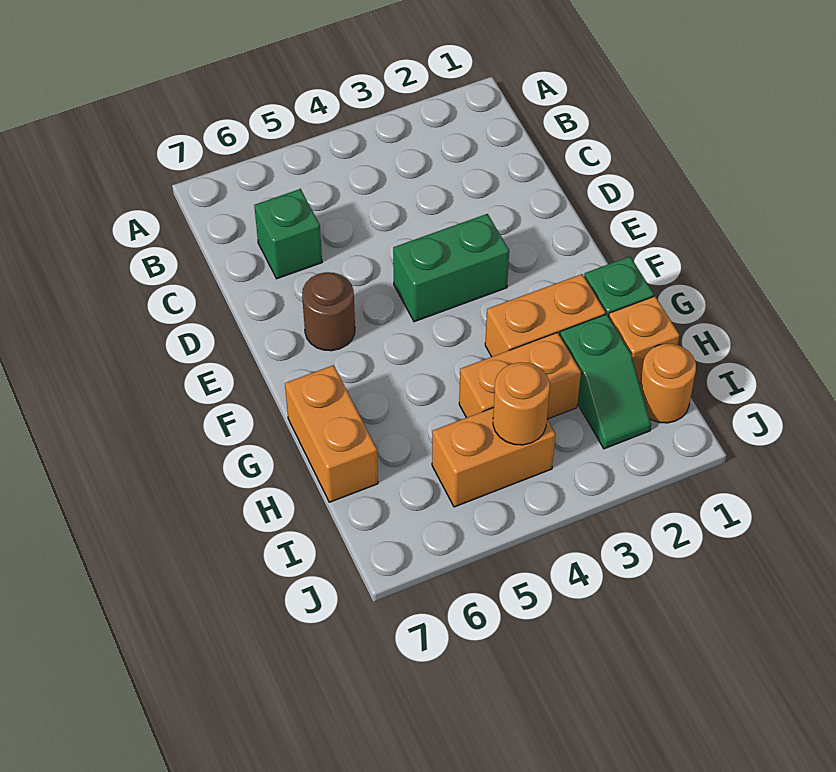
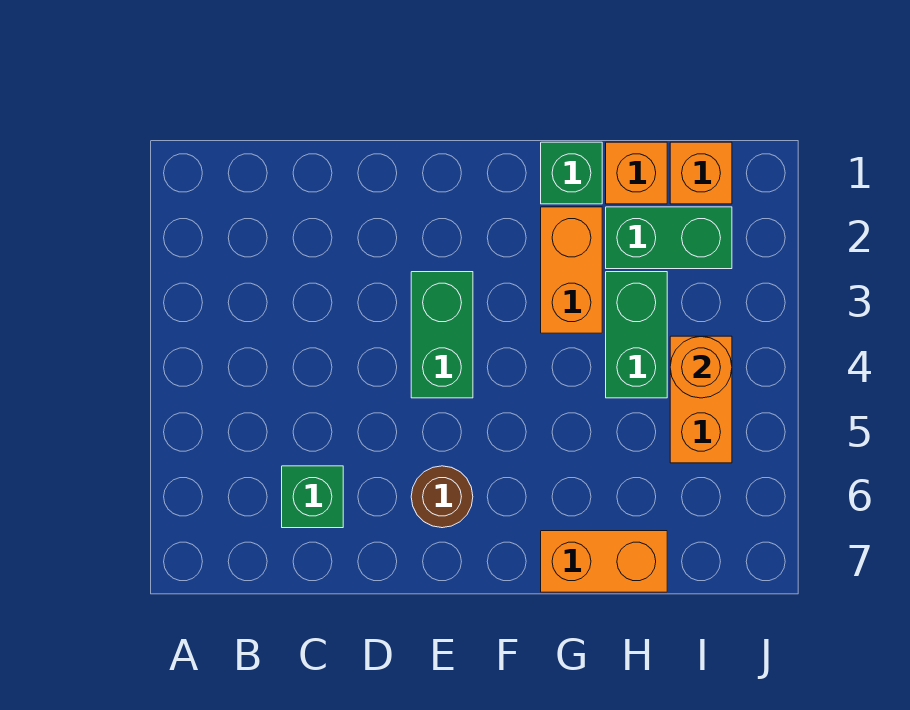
green 1x2 slope [560,314,651,449] -> green 1x2 brick [606,207,732,269]
orange 1x2 brick [459,332,581,419] -> green 1x2 brick [606,272,667,398]
orange 1x1 round brick [640,344,696,423] -> orange 1x1 brick [670,142,732,204]

